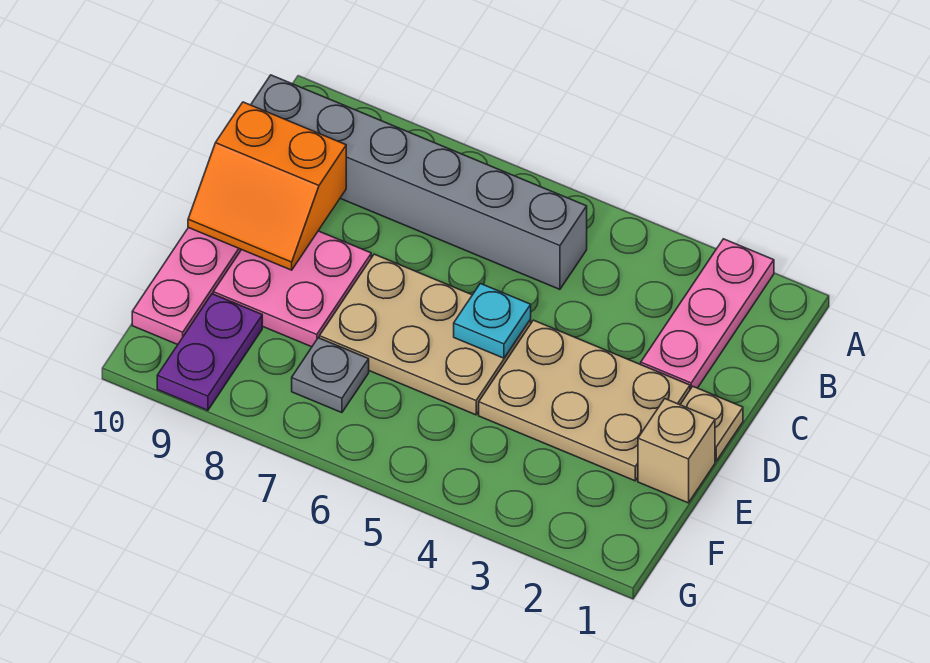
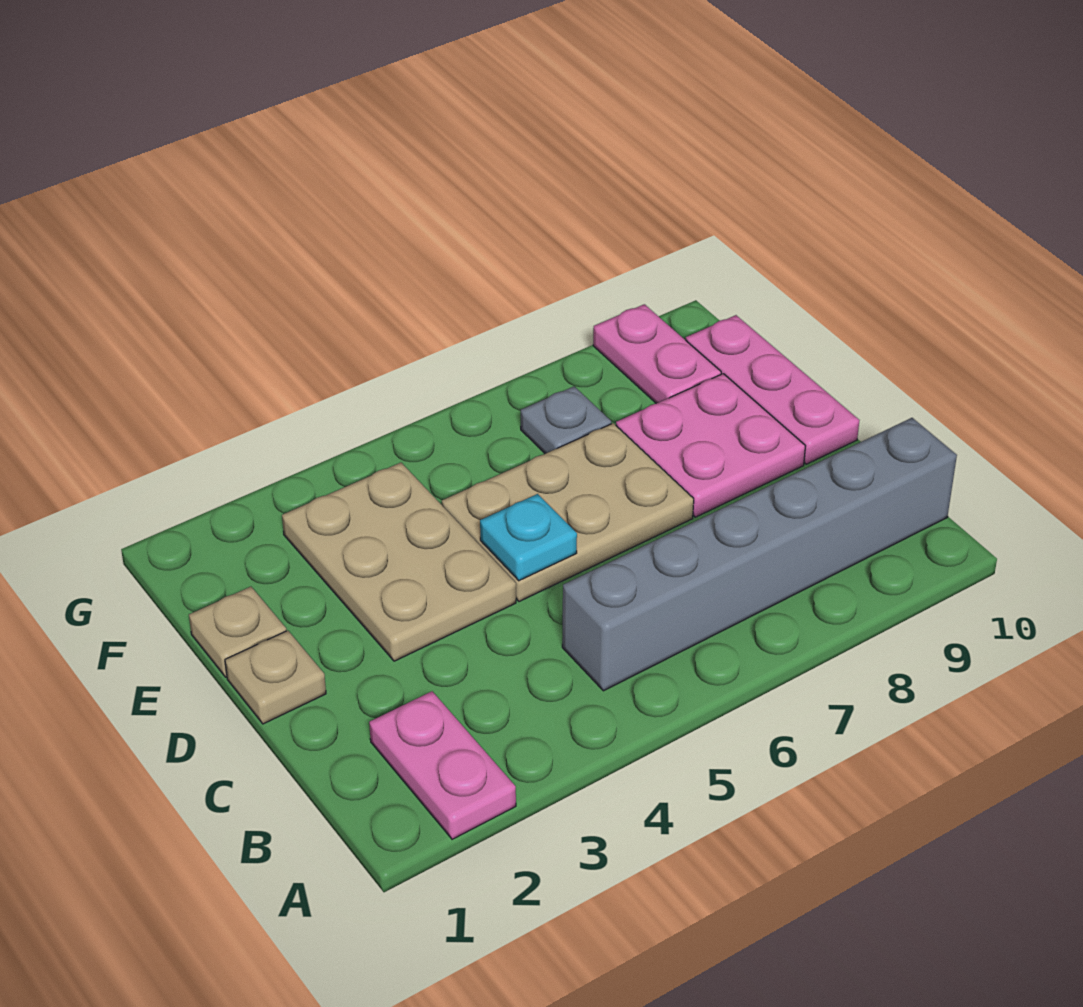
pink 1x3 plate [641,239,774,389] -> pink 1x2 plate [369,691,516,839]
orange 2x2 slope [188,102,346,270] -> none
tan 2x3 plate [479,320,690,481] -> tan 2x3 plate turned to [282,463,516,661]
tan 1x1 brick [638,399,715,503] -> tan 1x1 plate [189,587,286,677]
purple 1x2 plate [157,294,262,410] -> pink 1x2 plate [593,304,721,403]

